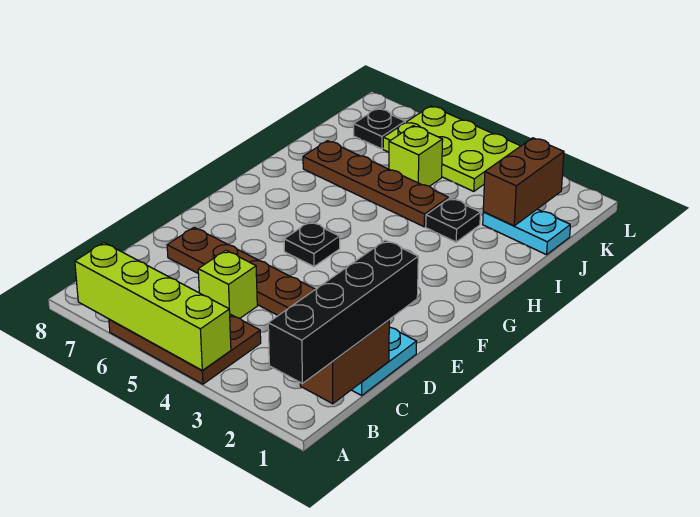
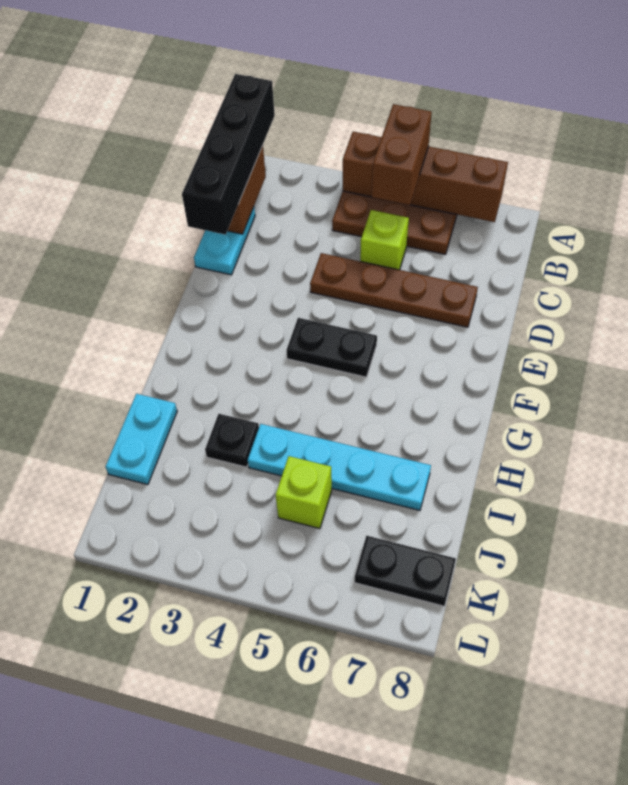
lime 1x4 brick [75,243,231,371] -> brown 1x4 brick [343,132,508,222]
black 1x1 plate [284,222,340,266] -> black 1x2 plate [286,318,377,377]
brown 1x4 plate [303,141,448,227] -> cyan 1x4 plate [248,424,431,510]
cyan 1x2 plate [483,209,570,255] -> cyan 1x2 plate turned to [105,394,177,485]
brown 1x2 brick [483,138,564,226] -> brown 1x2 brick moved to [372,104,432,205]
lime 2x3 plate [383,106,520,191] -> none
black 1x1 plate [354,109,405,149] -> black 1x2 plate [355,536,456,606]

